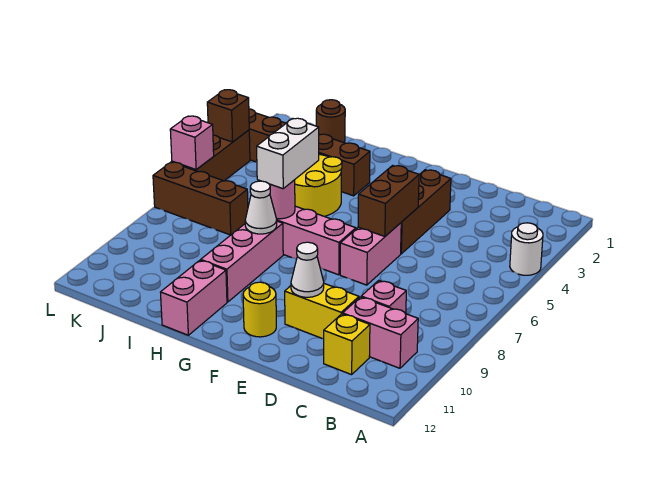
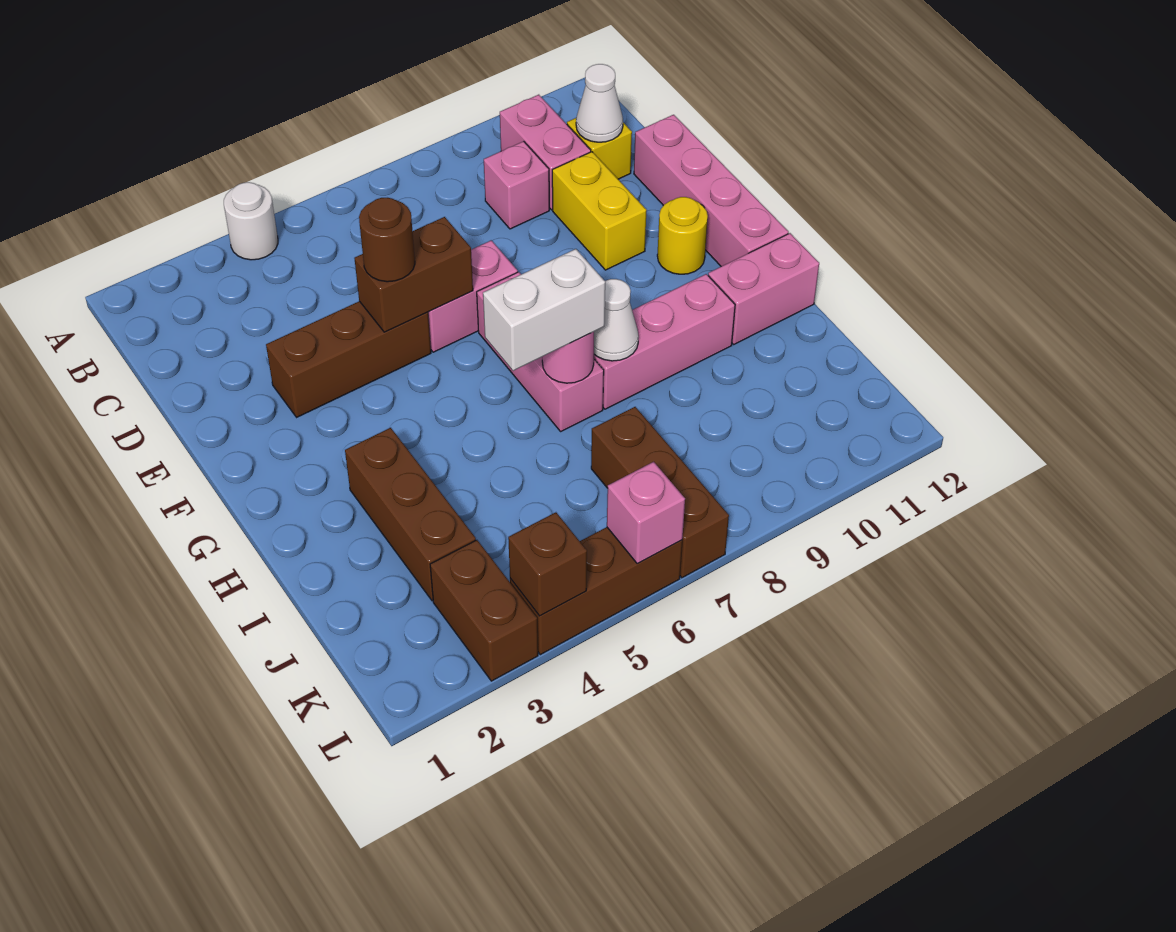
none -> pink 1x4 brick [634,115,789,266]
white 1x1 cone [291,242,324,297] -> white 1x1 cone moved to [576,64,623,142]
yellow 2x2 round brick [295,154,342,216] -> none
brown 1x1 round brick [316,100,345,143] -> brown 1x1 round brick moved to [359,198,415,282]

